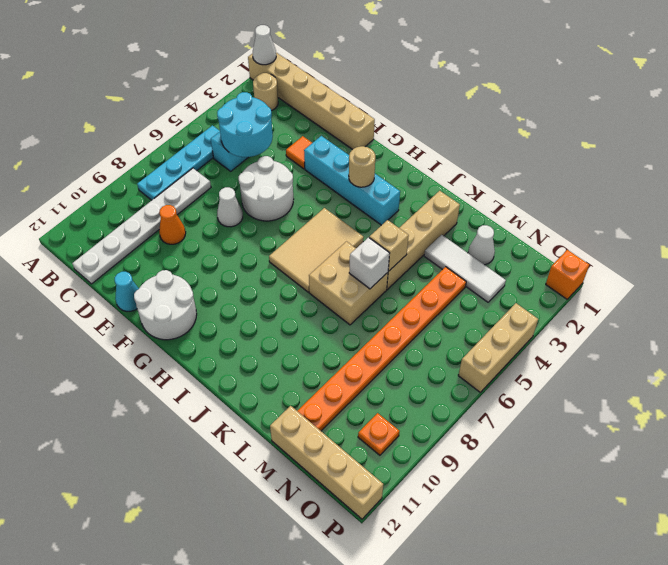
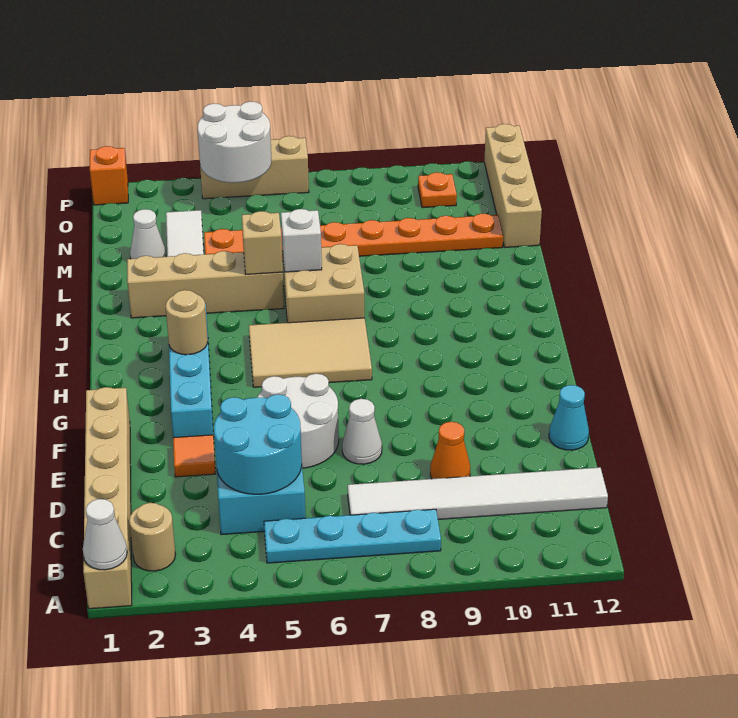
white 1x6 plate [72,168,211,284] -> white 1x6 tile [348,467,608,519]
white 2x2 round brick [134,270,197,340] -> white 2x2 round brick moved to [198,102,271,183]

